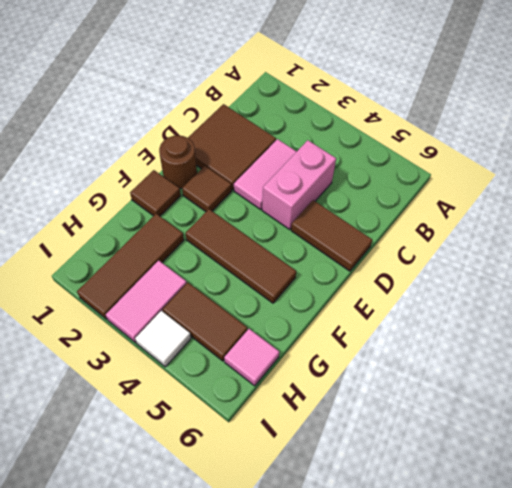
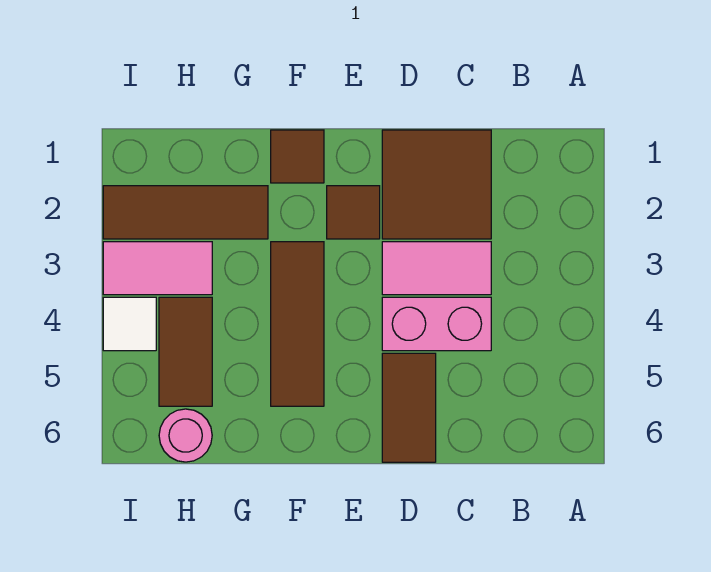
brown 1x1 round brick [159,135,197,189] -> none
pink 1x1 tile [224,329,279,386] -> pink 1x1 round brick [159,409,212,462]

